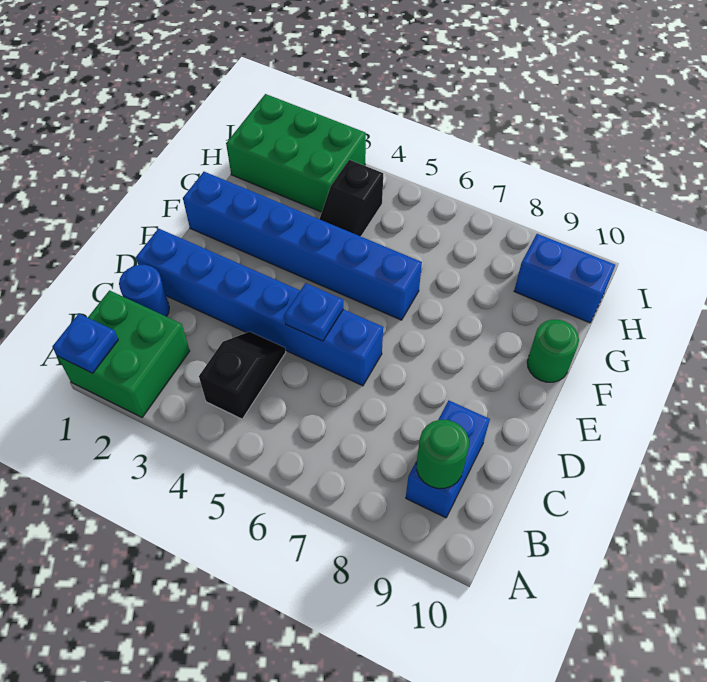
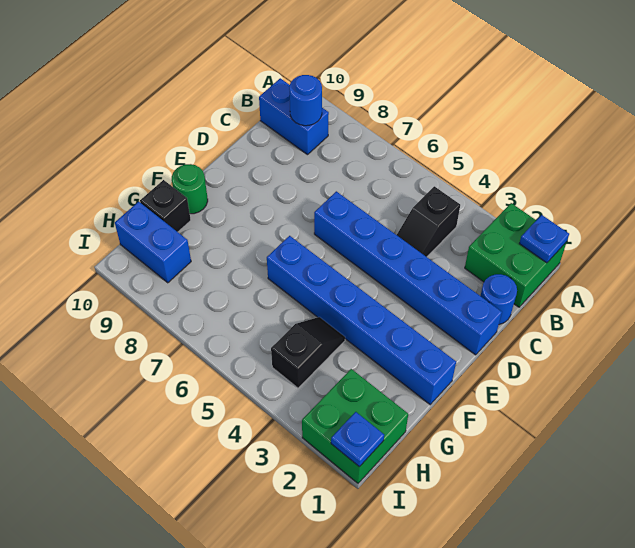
blue 1x2 brick [406,401,490,518] -> blue 1x2 brick turned to [259,78,329,155]
green 1x1 round brick [416,420,469,488] -> blue 1x1 round brick [289,75,322,126]
blue 1x1 plate [284,283,343,341] -> blue 1x1 plate moved to [331,412,384,467]
none -> black 1x1 brick [140,180,191,232]
green 2x3 brick [226,94,366,212] -> green 2x2 brick [302,369,408,483]

